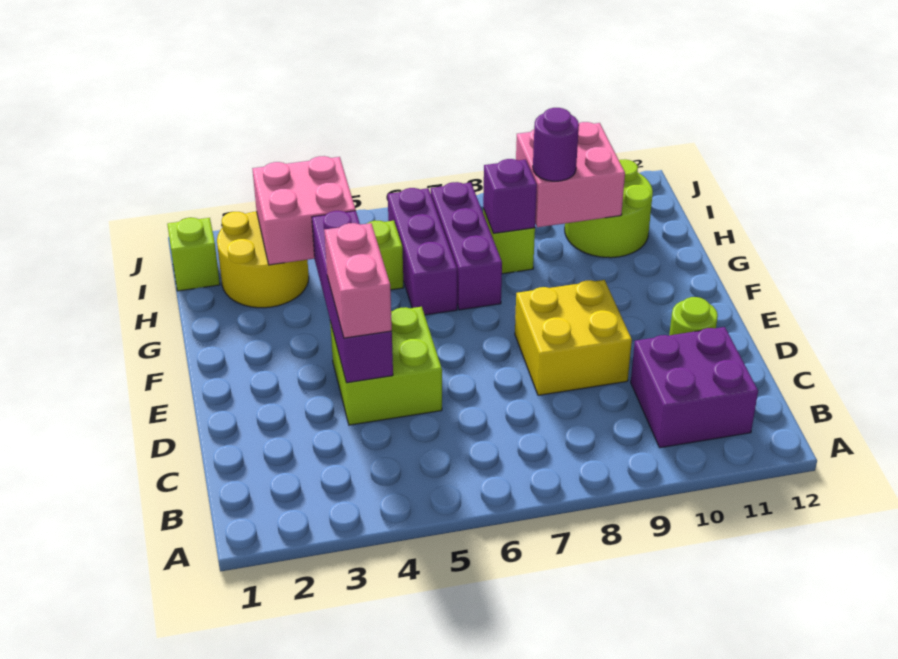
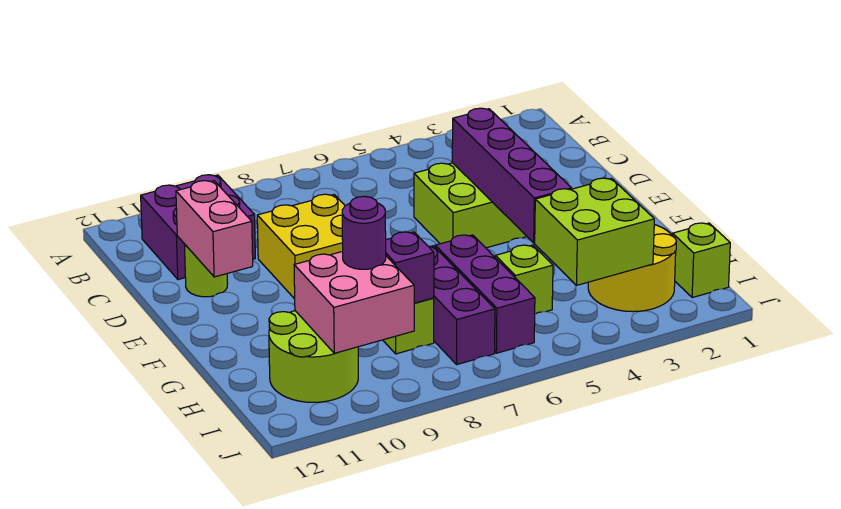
pink 1x2 brick [324,223,392,338] -> pink 1x2 brick moved to [176,181,253,277]
pink 2x2 brick [252,156,356,265] -> lime 2x2 brick [535,178,654,285]

